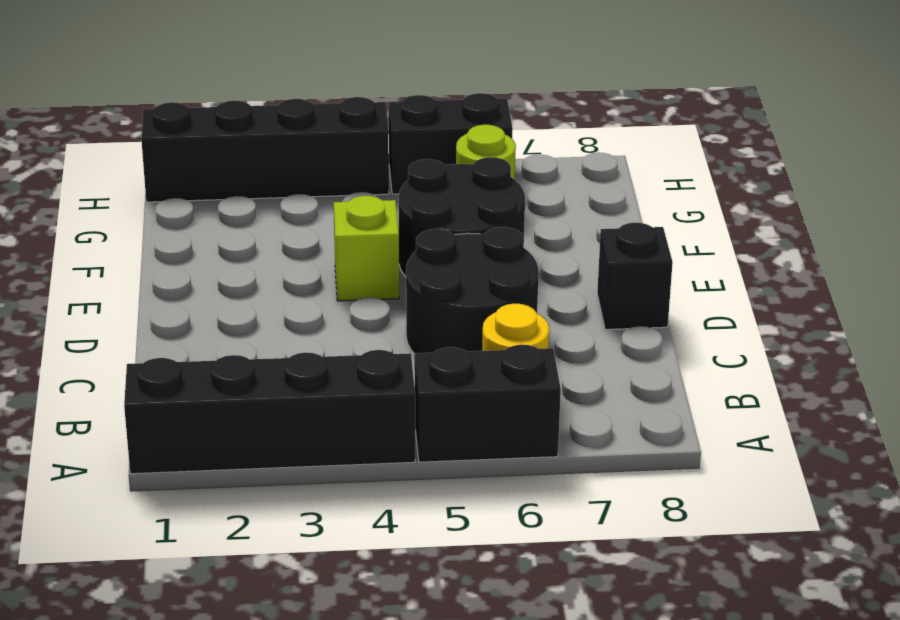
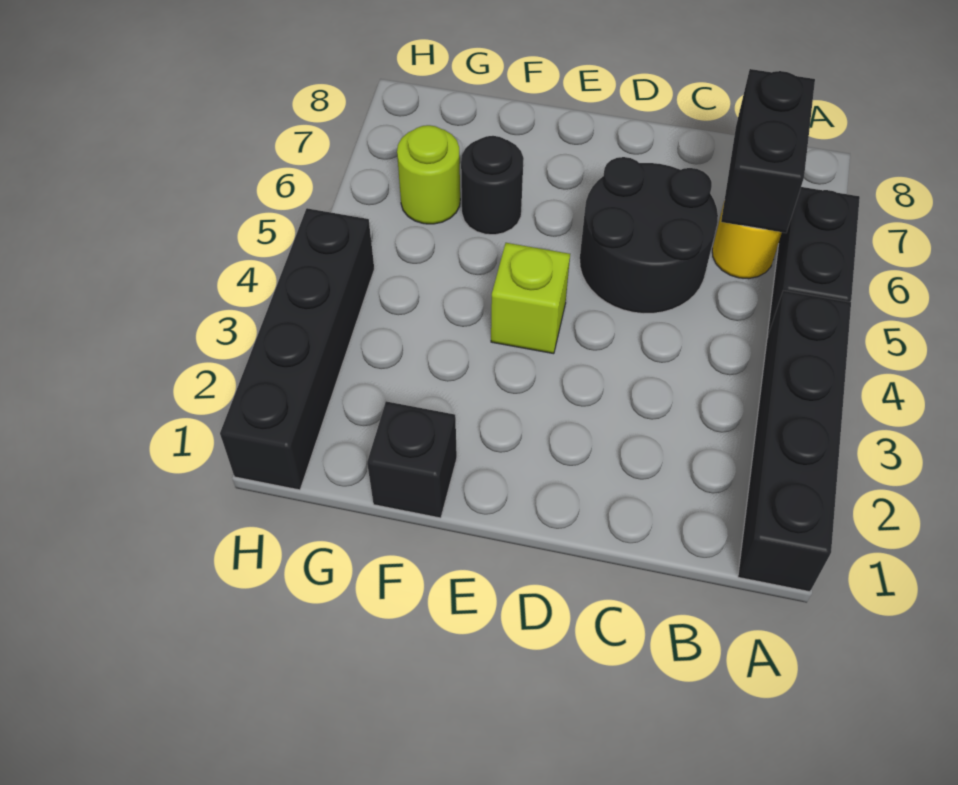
black 1x1 brick [597,223,673,330] -> black 1x1 brick moved to [367,401,457,518]
black 2x2 round brick [399,157,525,277] -> black 1x1 round brick [461,136,524,235]
black 1x2 brick [389,93,513,194] -> black 1x2 brick moved to [721,69,815,233]

